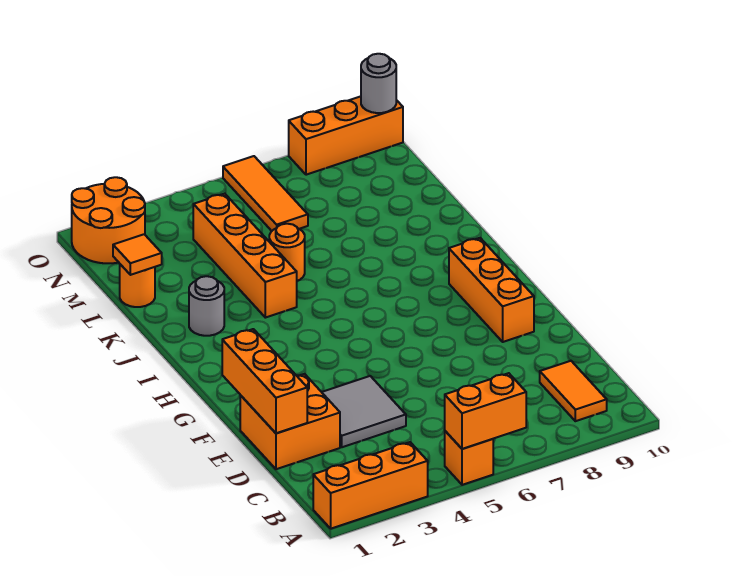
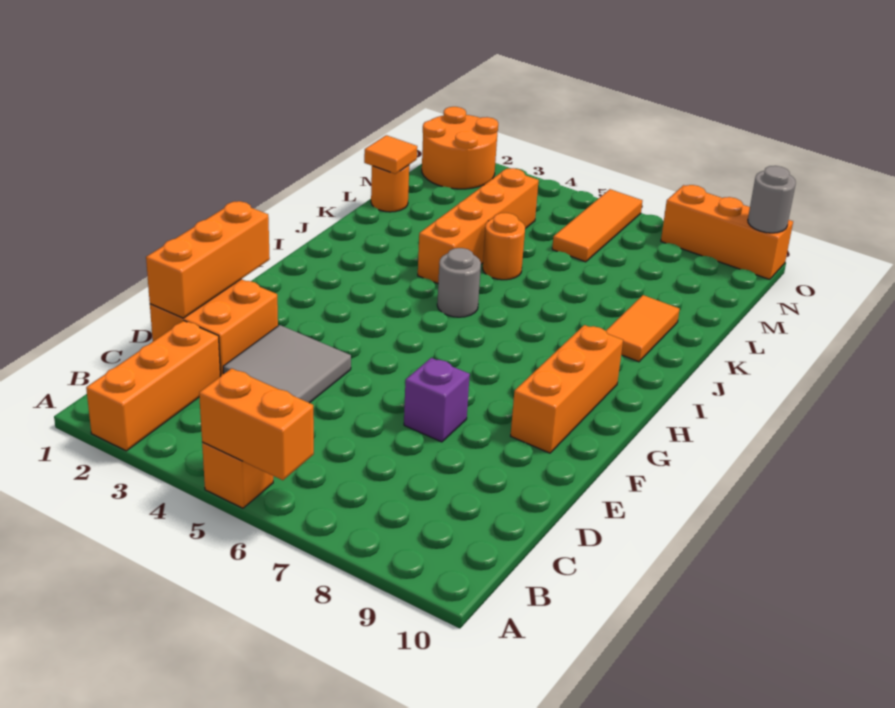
orange 1x3 brick [313,442,428,529] -> orange 1x3 brick turned to [86,321,220,451]
orange 1x2 tile [540,361,607,421] -> orange 1x2 tile moved to [606,295,680,362]
none -> purple 1x1 brick [404,358,470,442]
grey 1x1 round brick [189,276,224,336] -> grey 1x1 round brick moved to [437,248,481,317]

